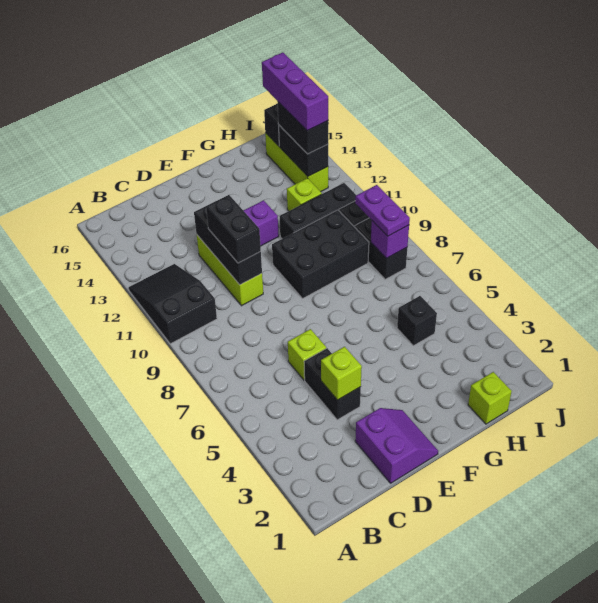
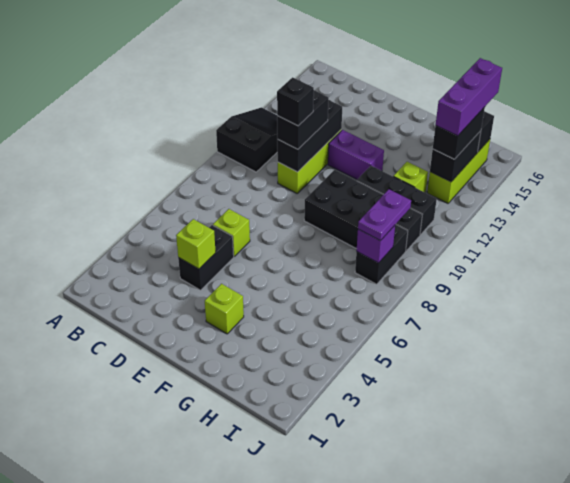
purple 2x2 slope [355,408,438,483] -> none
lime 1x1 brick [468,372,512,424] -> lime 1x1 brick moved to [205,284,244,334]
black 1x1 brick [397,296,437,346] -> black 1x1 brick moved to [277,77,314,126]

